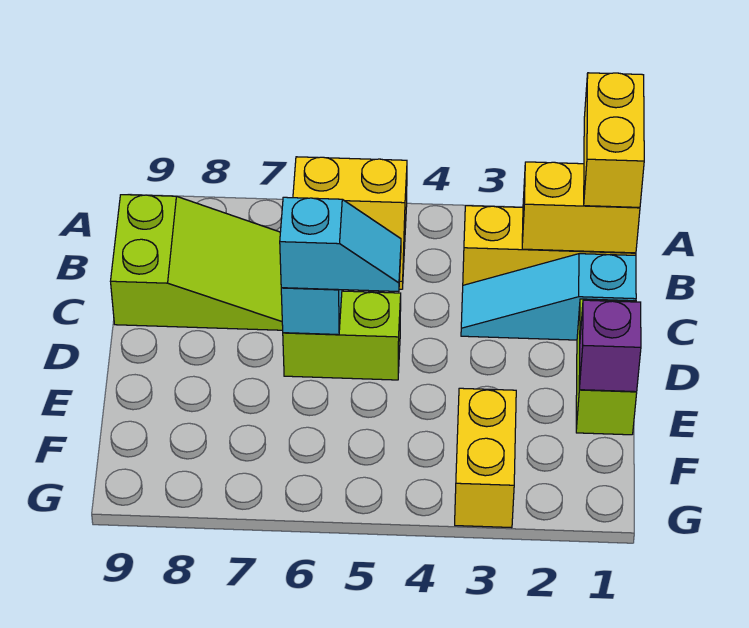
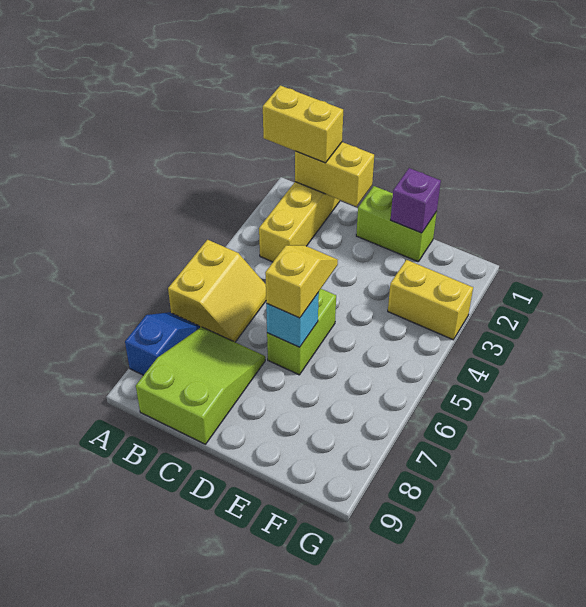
none -> blue 1x2 slope [125,312,200,375]
yellow 1x2 brick [522,162,640,253] -> yellow 1x2 brick turned to [295,142,374,206]
cyan 1x3 slope [461,254,636,340] -> none
cyan 1x2 slope [280,197,401,291] -> yellow 1x2 slope [265,245,338,318]

